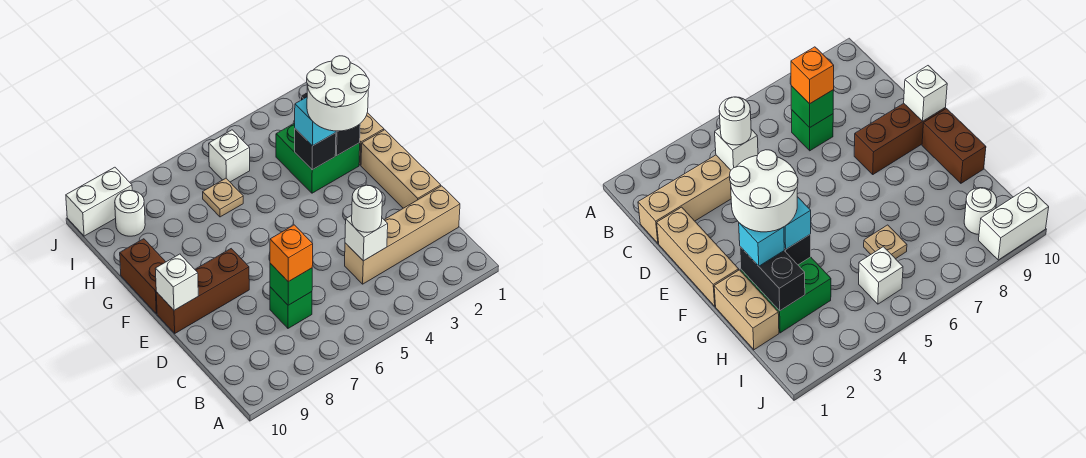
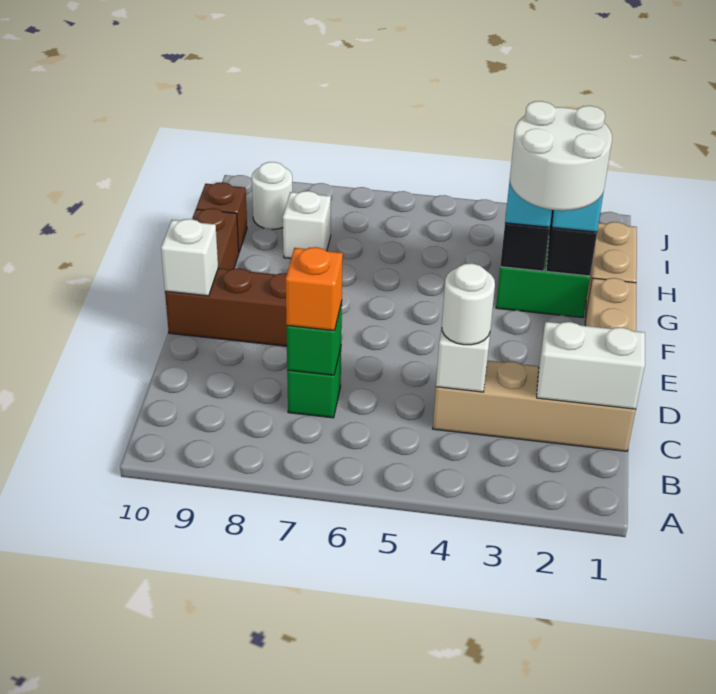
tan 1x1 plate [203,178,243,217] -> none
none -> brown 1x1 brick [196,182,247,252]
white 1x1 brick [209,130,250,182] -> white 1x1 brick moved to [283,191,331,258]
white 1x2 brick [66,167,132,236] -> white 1x2 brick moved to [537,322,645,409]

